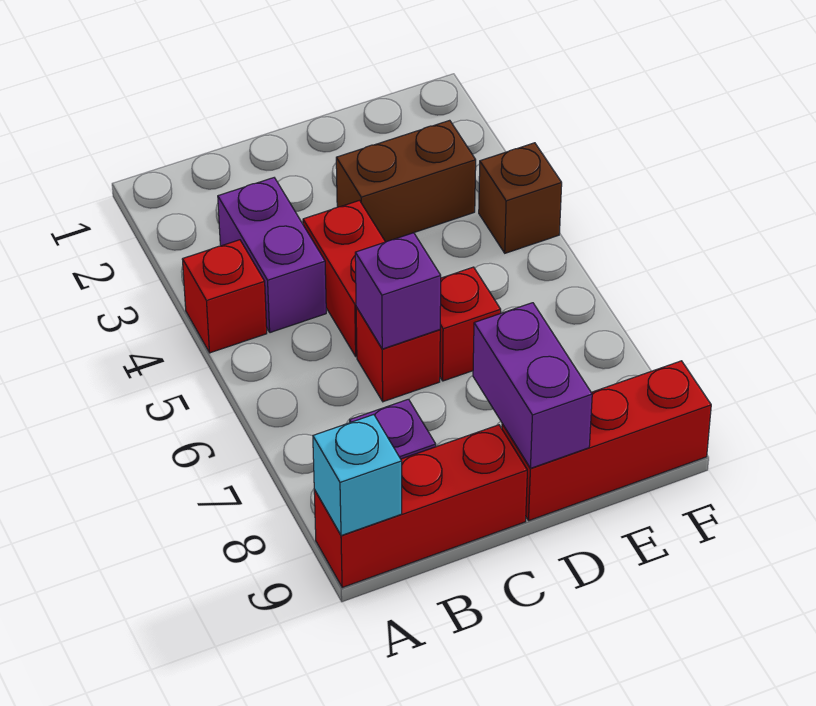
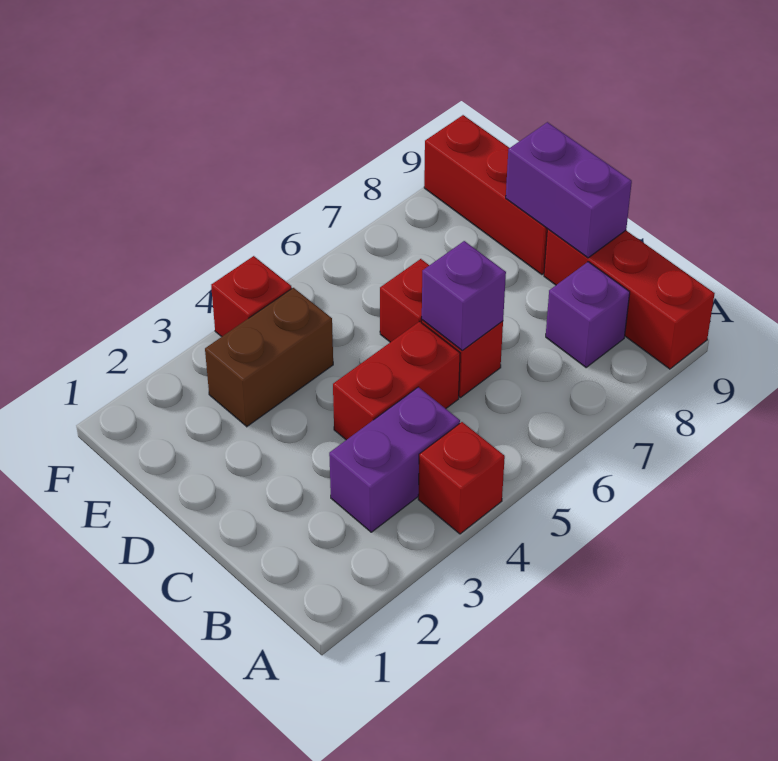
cyan 1x1 brick [313,415,402,536] -> none
brown 1x2 brick [336,120,476,242] -> brown 1x2 brick turned to [205,288,333,427]
purple 1x2 brick [473,303,592,468] -> purple 1x2 brick turned to [506,122,632,258]
brown 1x1 brick [479,143,562,253] -> red 1x1 brick [211,256,292,337]

